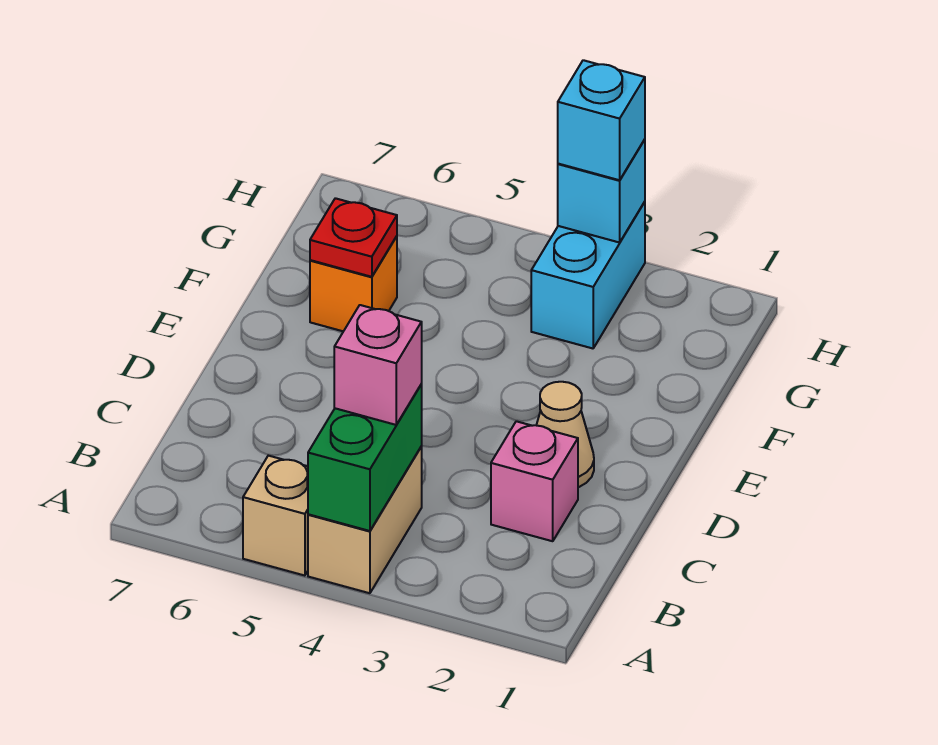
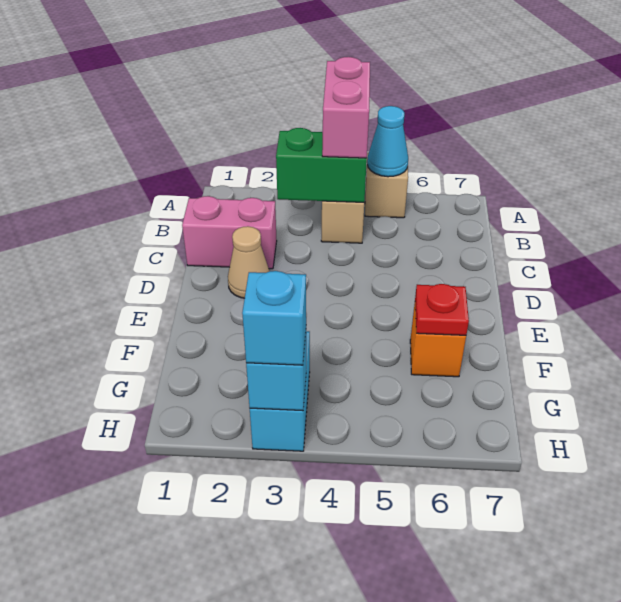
green 1x2 brick [308,384,422,531] -> green 1x2 brick turned to [276,128,367,202]
none -> cyan 1x1 cone [367,106,408,177]
pink 1x1 brick [334,305,422,425] -> pink 1x2 brick [322,57,370,158]
pink 1x1 brick [491,421,578,541] -> pink 1x2 brick [182,196,277,269]

